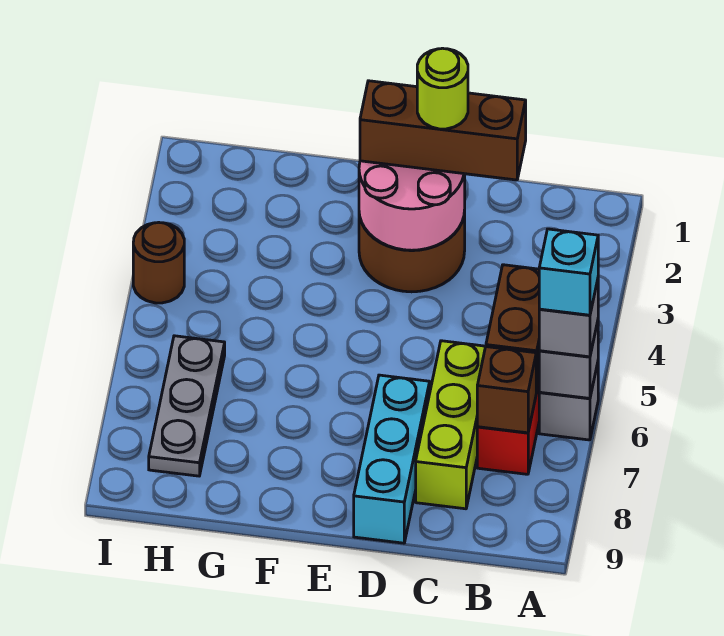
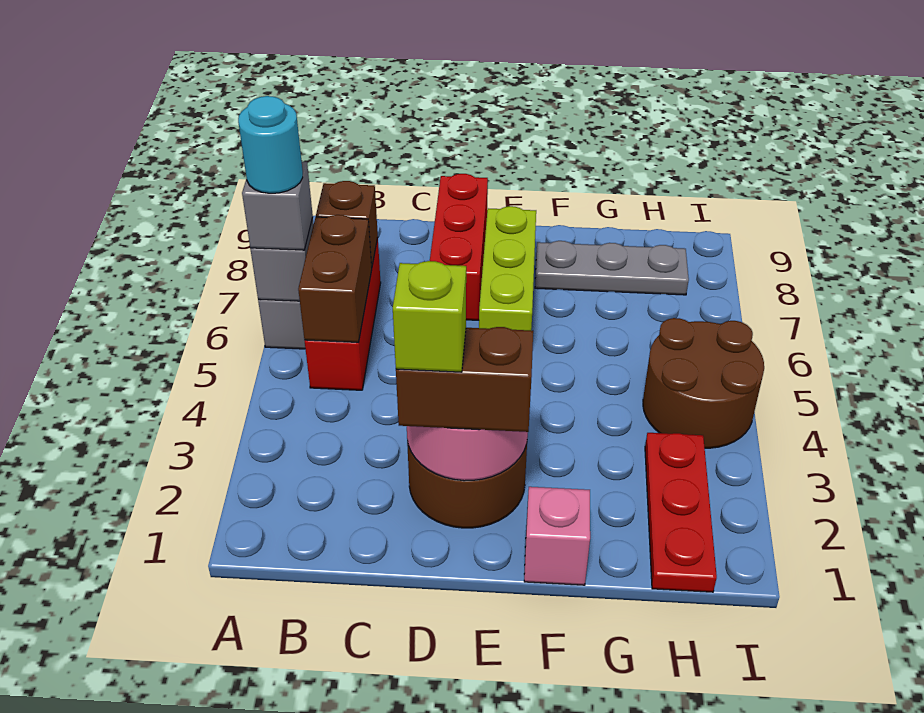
cyan 1x1 brick [539,229,598,315] -> cyan 1x1 round brick [238,96,303,193]
brown 1x3 brick [360,81,526,180] -> brown 1x2 brick [396,327,533,432]
lime 1x3 brick [416,341,486,509] -> lime 1x3 brick moved to [479,206,536,330]
lime 1x1 round brick [417,48,468,129] -> lime 1x1 brick [393,261,466,372]
cyan 1x3 brick [354,375,430,543] -> red 1x3 brick [430,174,488,320]
none -> pink 1x1 brick [524,487,590,585]
none -> red 1x3 plate [645,433,717,592]
grey 1x3 plate [149,336,225,476] -> grey 1x3 plate turned to [535,241,689,295]
brown 1x1 round brick [133,222,184,303] -> brown 2x2 round brick [643,318,764,448]

